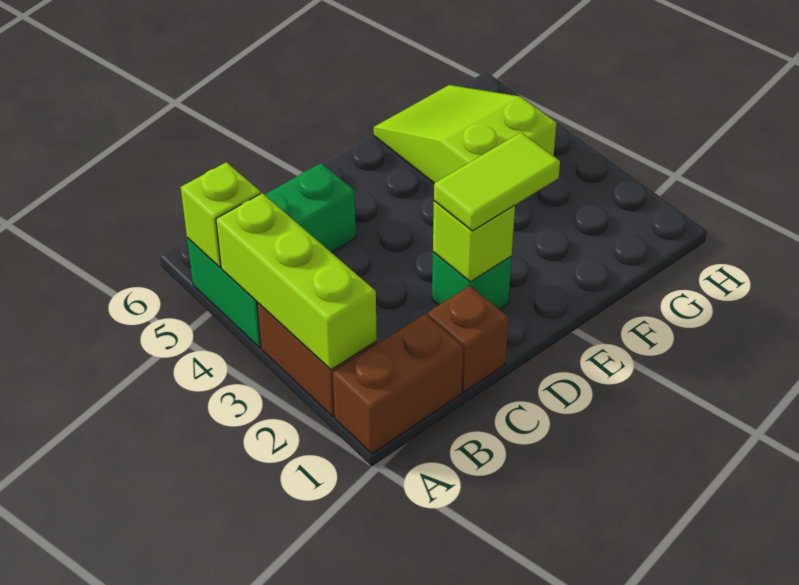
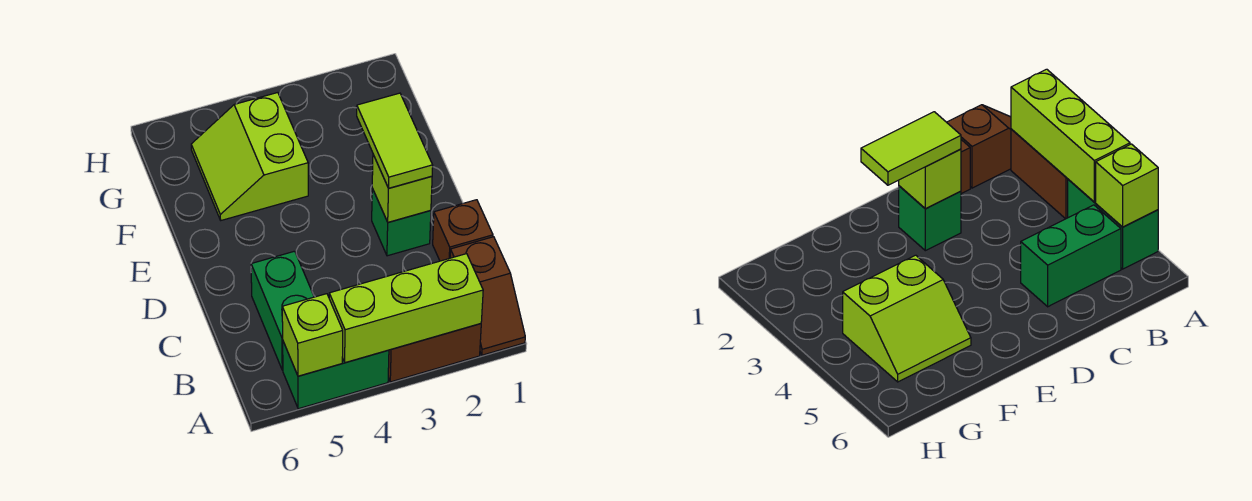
brown 1x2 brick [333,314,463,454] -> brown 1x2 slope [450,237,525,355]
lime 2x3 slope [374,85,557,183] -> lime 2x2 slope [191,93,308,220]

